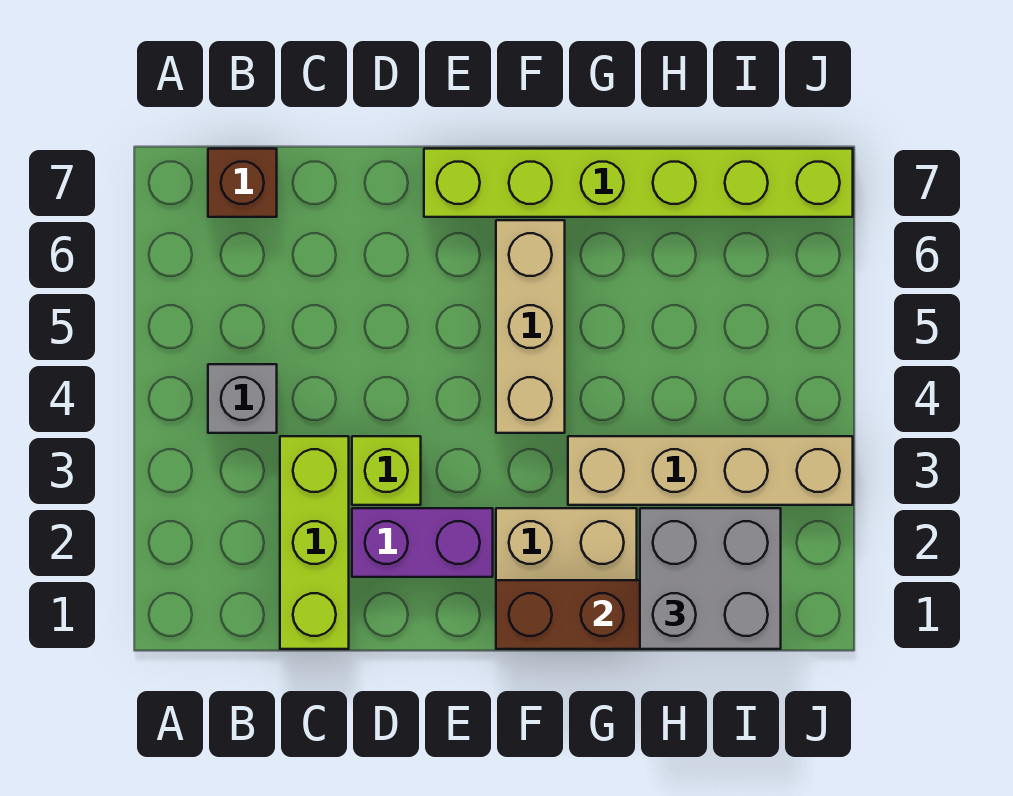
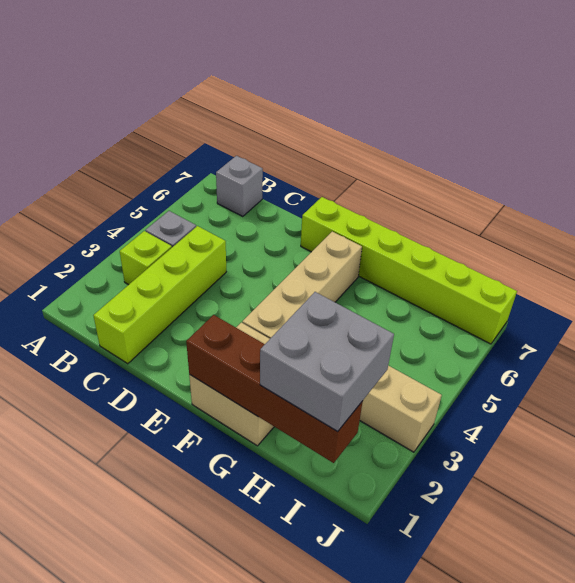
brown 1x1 brick [208,149,277,217] -> grey 1x1 brick [216,156,263,217]
lime 1x3 brick [280,436,349,649] -> lime 1x4 brick [93,226,226,364]
purple 1x2 brick [352,508,493,577] -> none
lime 1x1 brick [352,436,421,505] -> lime 1x1 brick moved to [120,231,172,285]
tan 1x3 brick [496,220,565,433] -> tan 1x4 brick [242,232,362,339]

